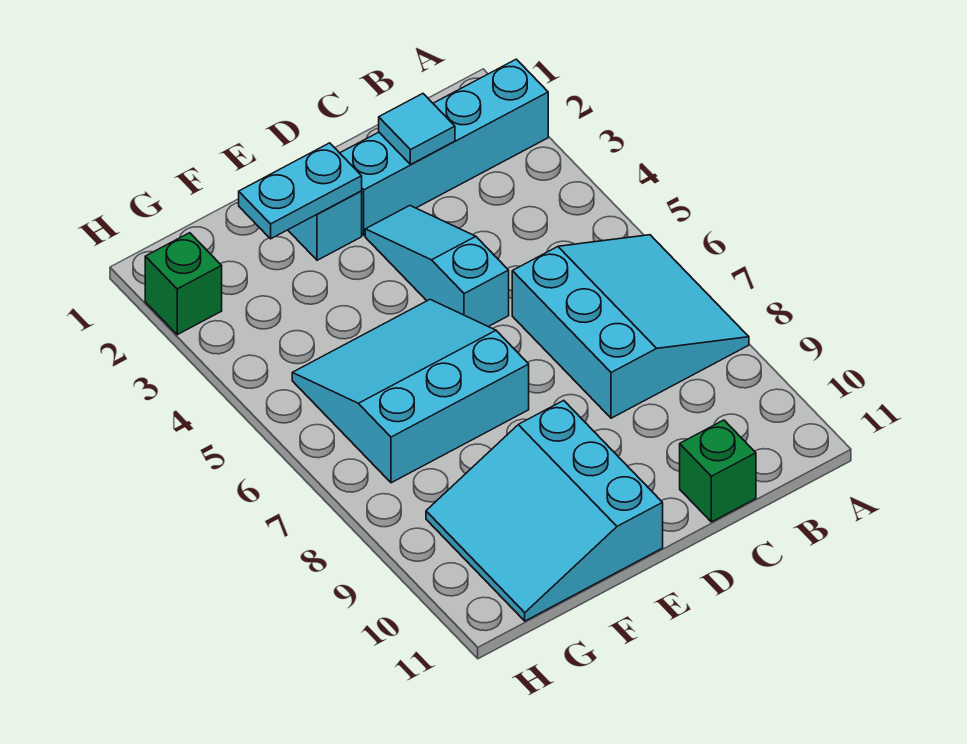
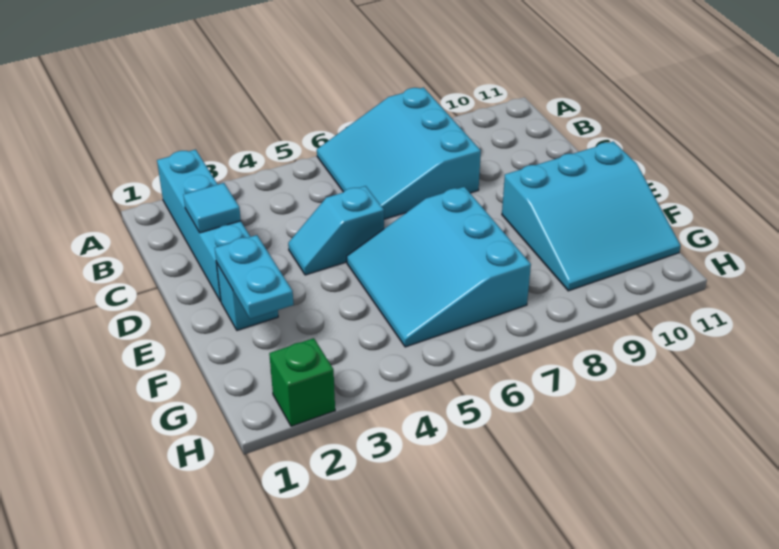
cyan 3x3 slope [512,235,749,418] -> cyan 3x3 slope turned to [317,87,481,219]
green 1x1 brick [680,420,756,522] -> none
cyan 1x3 slope [365,206,509,327] -> cyan 1x2 slope [288,186,384,275]

